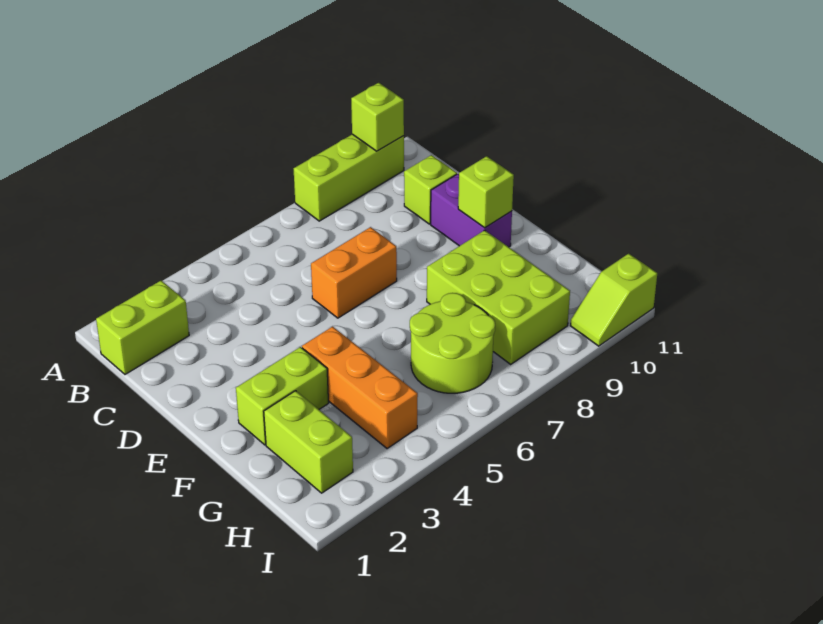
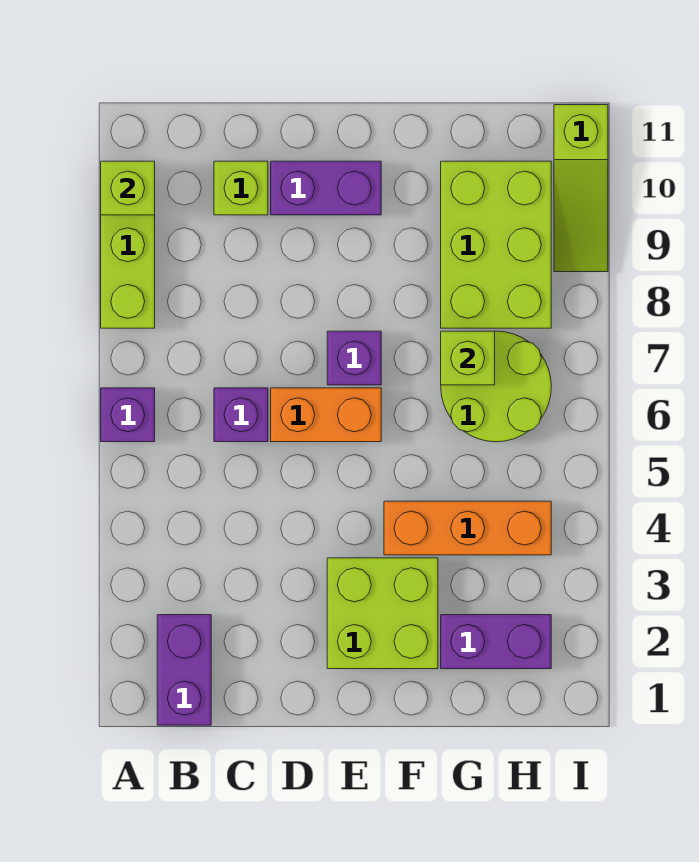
none -> purple 1x1 brick [101,388,155,442]
lime 1x2 brick [96,281,189,374] -> purple 1x2 brick [157,615,211,725]
none -> purple 1x1 brick [214,388,268,442]
orange 1x2 brick [311,227,397,318] -> orange 1x2 brick turned to [271,388,381,442]
none -> purple 1x1 brick [327,331,381,385]
lime 1x1 brick [458,156,514,228] -> lime 1x1 brick moved to [441,331,495,385]
lime 1x2 brick [236,347,329,445] -> lime 2x2 brick [327,558,438,669]
lime 2x3 brick [427,230,570,364] -> lime 2x3 brick turned to [441,161,551,328]
lime 1x2 brick [264,391,353,493] -> purple 1x2 brick [441,615,551,669]
lime 1x2 slope [570,254,657,346] -> lime 1x3 slope [554,105,608,272]

